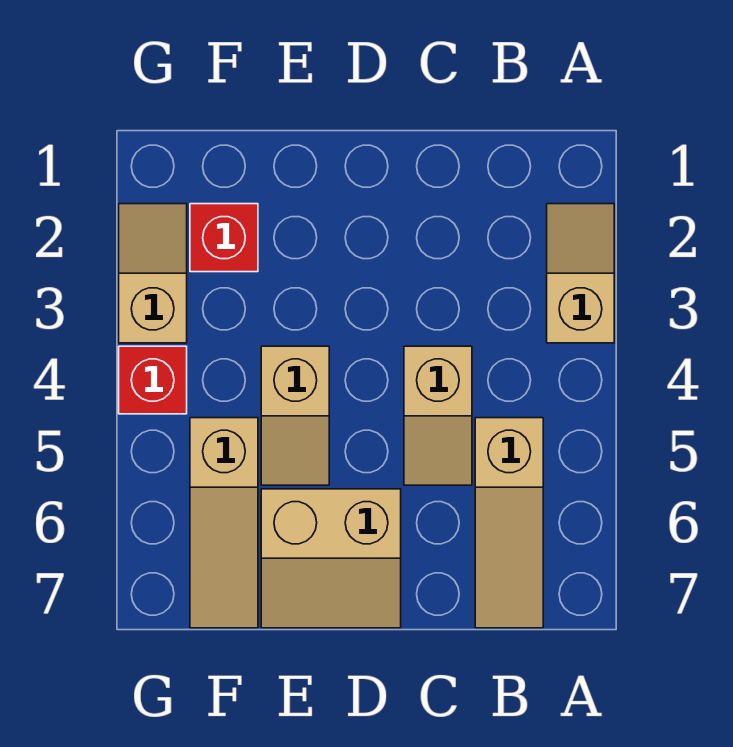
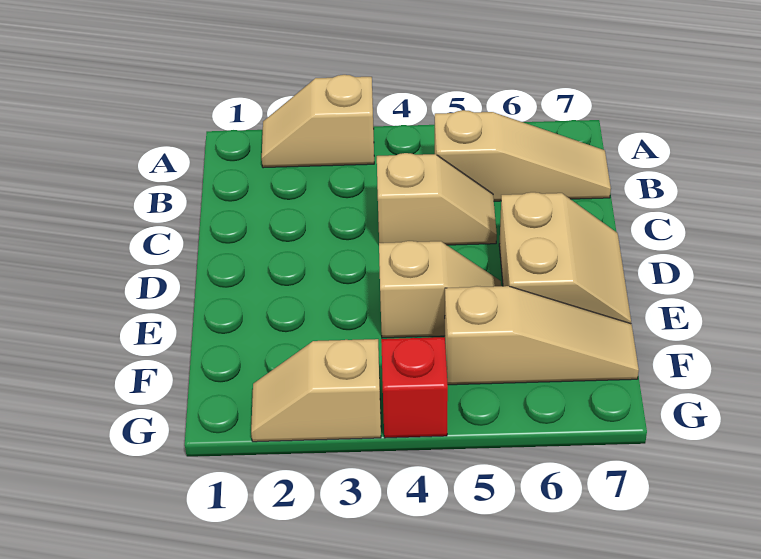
red 1x1 brick [190,204,258,272] -> none

